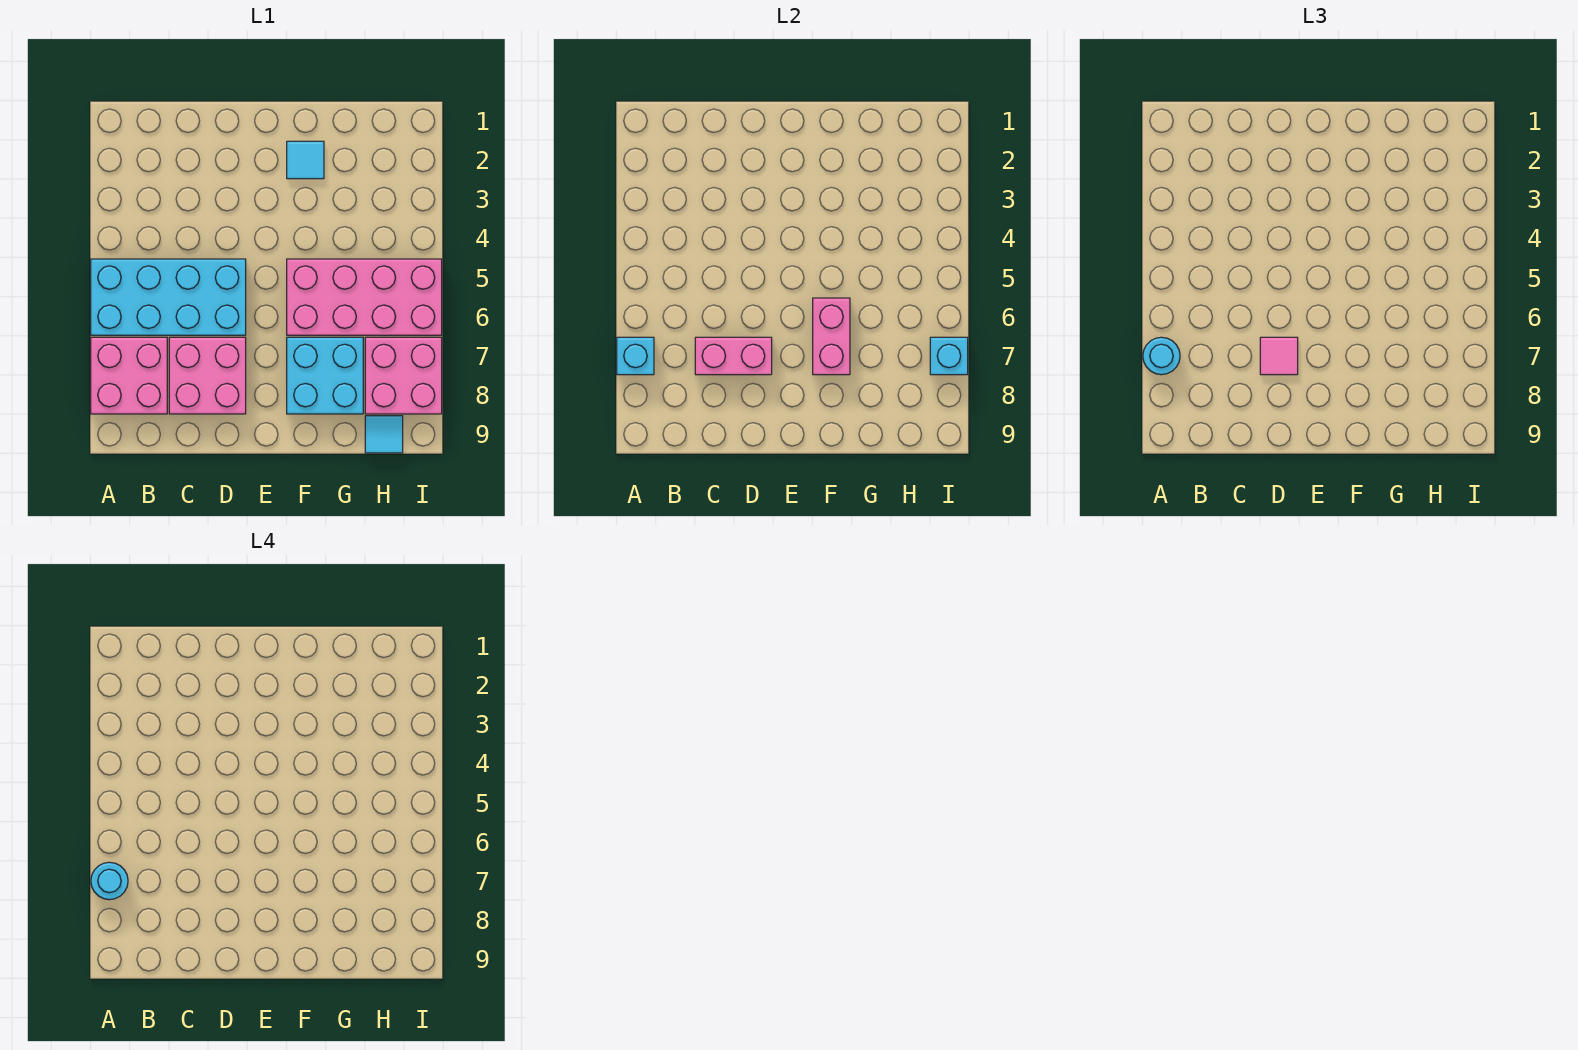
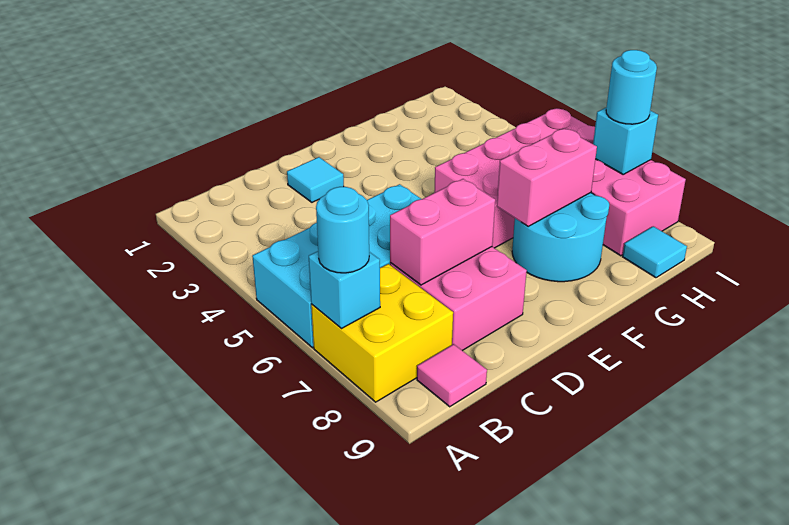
pink 2x2 brick [91,337,167,414] -> yellow 2x2 brick [311,264,453,402]
cyan 1x1 round brick [91,862,128,900] -> cyan 1x1 round brick moved to [606,50,657,124]
pink 1x1 tile [1260,337,1298,375] -> pink 1x1 tile moved to [417,344,487,407]
cyan 1x1 tile [287,141,324,179] -> cyan 1x1 tile moved to [287,157,344,202]
pink 1x2 brick [813,298,850,375] -> pink 1x2 brick turned to [497,128,597,226]
cyan 2x2 brick [287,337,363,414] -> cyan 2x2 round brick [512,193,609,282]

